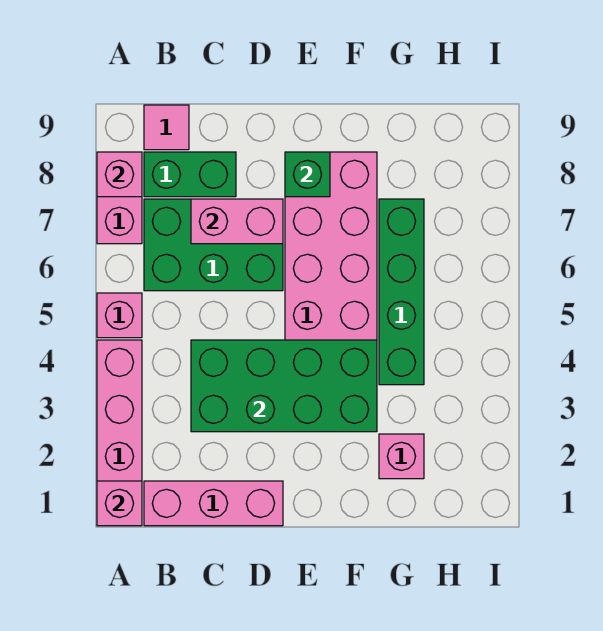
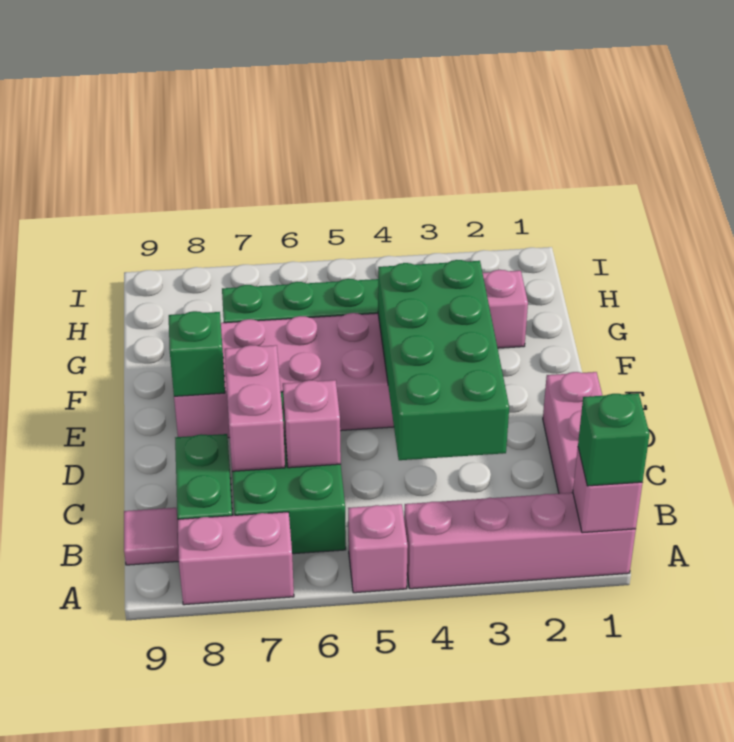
none -> green 1x1 brick [578,393,649,486]
pink 1x1 brick [97,152,142,197] -> pink 1x1 brick moved to [283,380,341,468]

